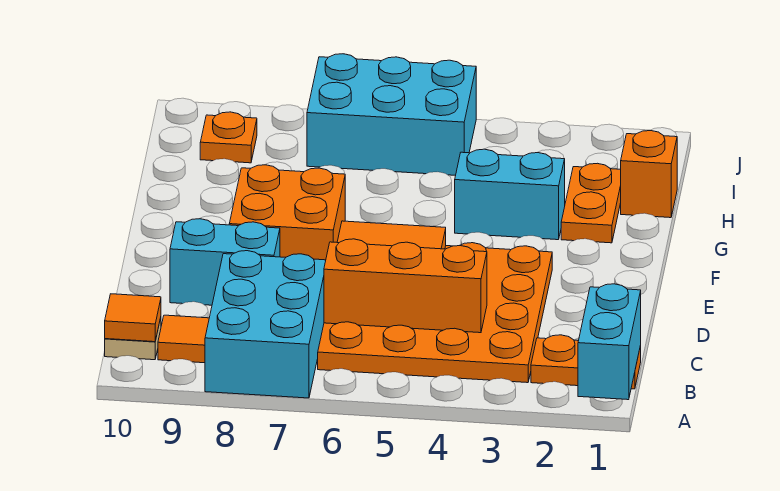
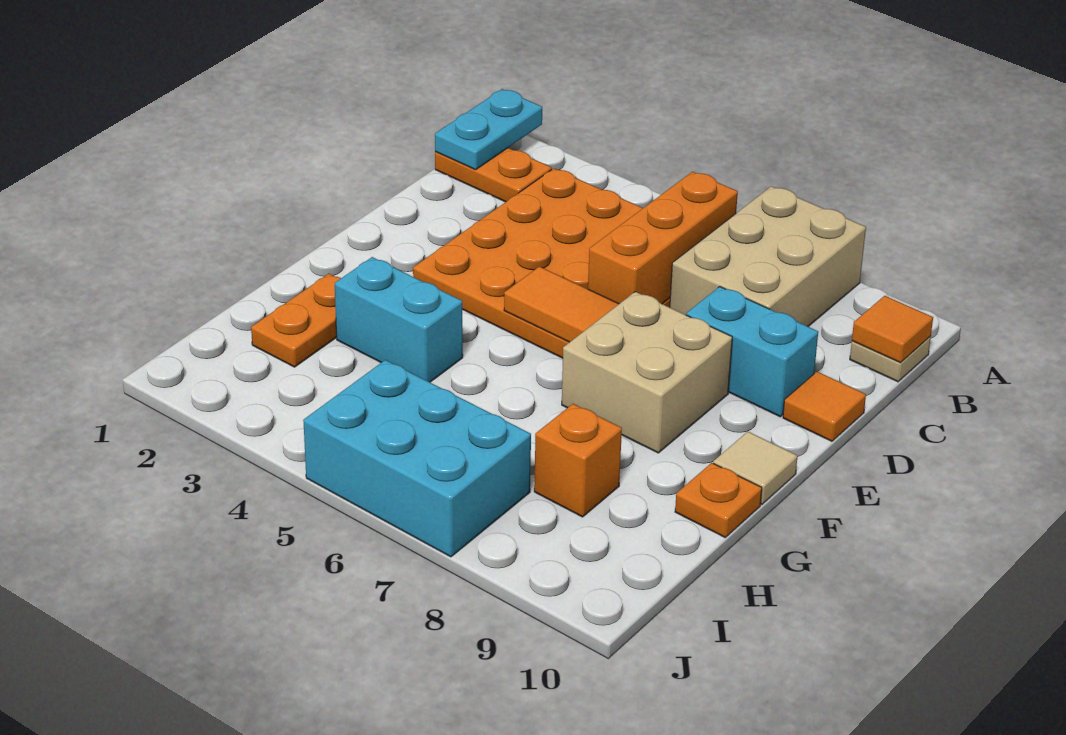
cyan 1x2 brick [578,284,641,400] -> cyan 1x2 plate [435,89,542,170]
cyan 2x3 brick [205,251,326,398] -> tan 2x3 brick [670,186,866,326]
orange 1x1 tile [158,315,209,363] -> orange 1x1 tile moved to [783,372,866,441]
orange 1x3 brick [324,239,487,333] -> orange 1x3 brick turned to [588,172,738,304]
orange 2x2 brick [229,165,345,260] -> tan 2x2 brick [562,292,732,453]
none -> tan 1x1 tile [713,432,798,505]
orange 1x1 brick [621,131,677,218] -> orange 1x1 brick moved to [534,404,622,517]
orange 1x1 plate [200,112,257,163] -> orange 1x1 plate moved to [675,463,762,537]

